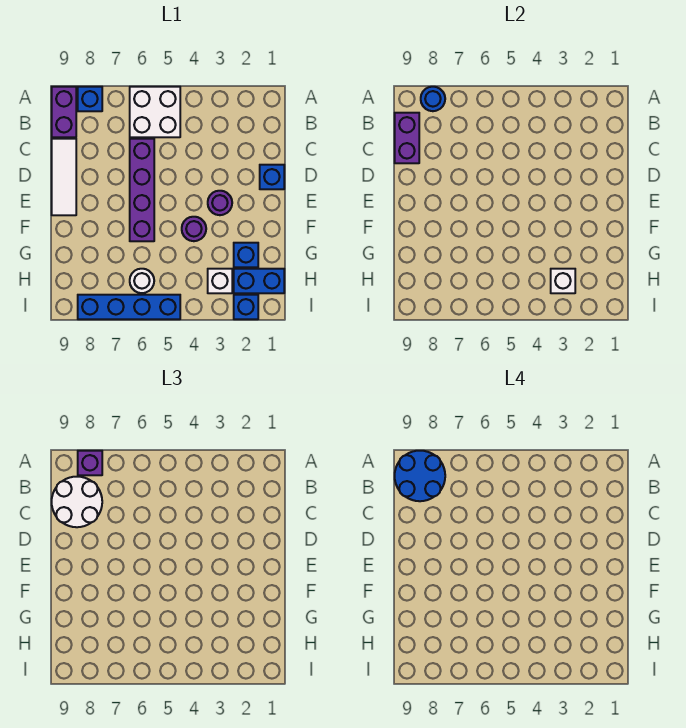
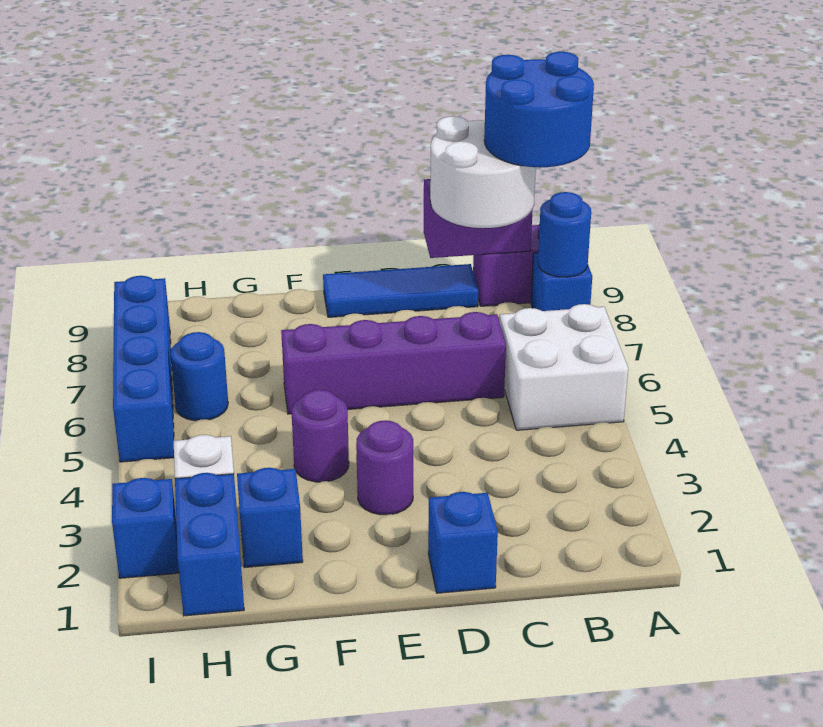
purple 1x1 brick [78,451,102,475] -> none
white 1x3 tile [52,139,76,215] -> blue 1x3 tile [323,264,478,317]
white 1x1 brick [551,269,575,293] -> none
white 1x1 round brick [130,269,154,293] -> blue 1x1 round brick [170,332,228,421]

